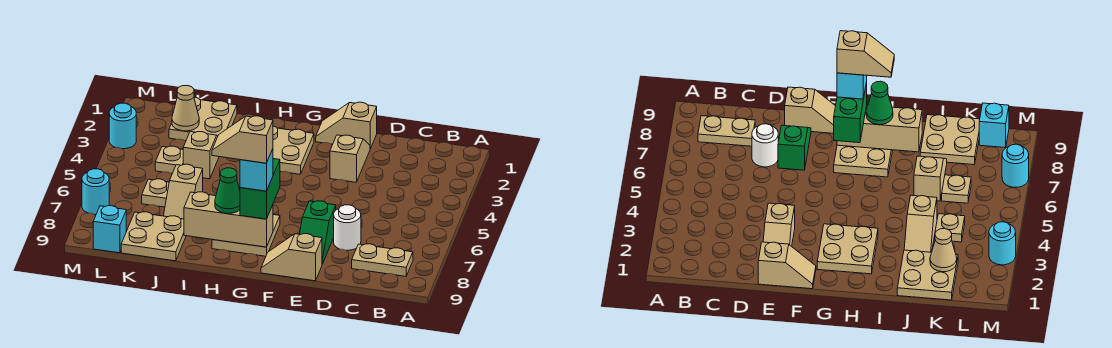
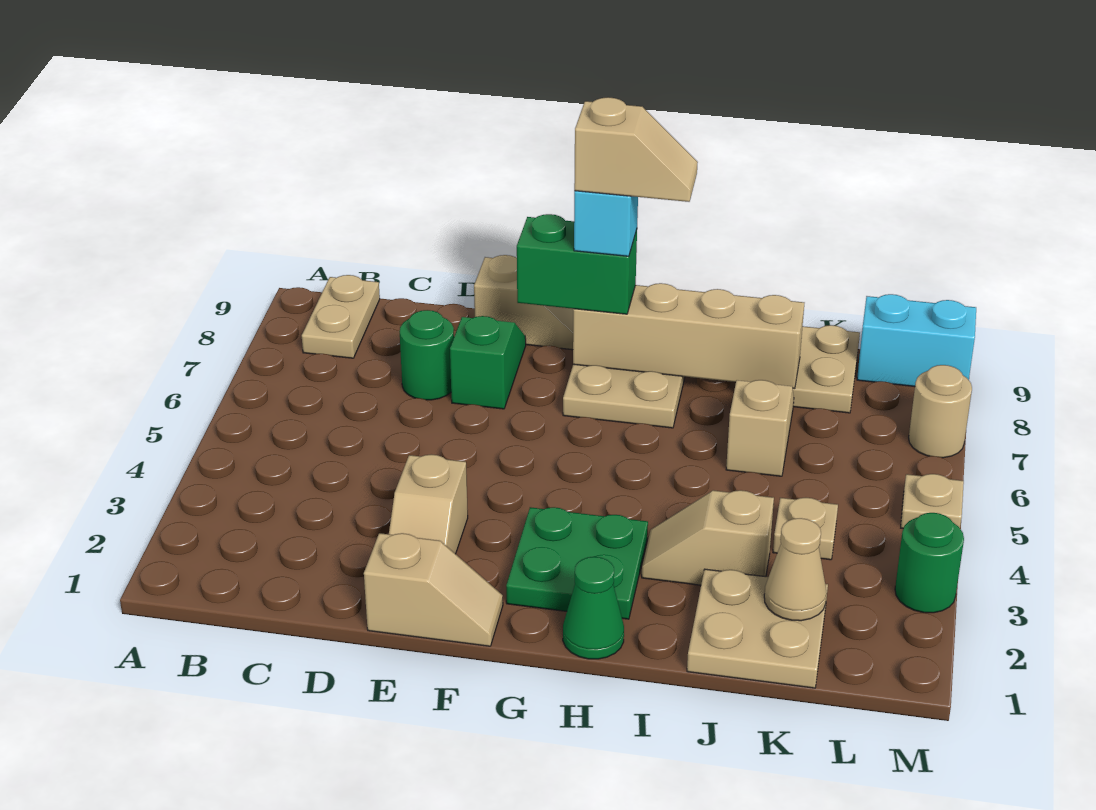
tan 1x2 plate [352,244,413,276] -> tan 1x2 plate turned to [302,275,380,358]
white 1x1 round brick [334,205,361,250] -> green 1x1 round brick [400,310,454,400]
tan 2x2 plate [273,126,314,174] -> green 2x2 plate [506,507,648,619]
green 1x2 brick [240,159,280,219] -> green 1x2 brick turned to [517,214,637,314]
tan 1x3 brick [184,192,273,247] -> tan 1x4 brick [573,283,804,388]
green 1x1 cone [215,168,240,214] -> green 1x1 cone moved to [563,557,624,659]
tan 1x2 slope [183,131,219,179] -> tan 1x2 slope turned to [642,490,774,585]
tan 1x1 plate [142,179,169,207] -> tan 1x1 plate moved to [901,474,964,528]
cyan 1x1 brick [93,206,126,253] -> cyan 1x2 brick [857,294,976,386]
cyan 1x1 round brick [109,103,136,149] -> green 1x1 round brick [895,513,964,613]
cyan 1x1 round brick [82,169,109,214] -> tan 1x1 round brick [909,365,972,458]

